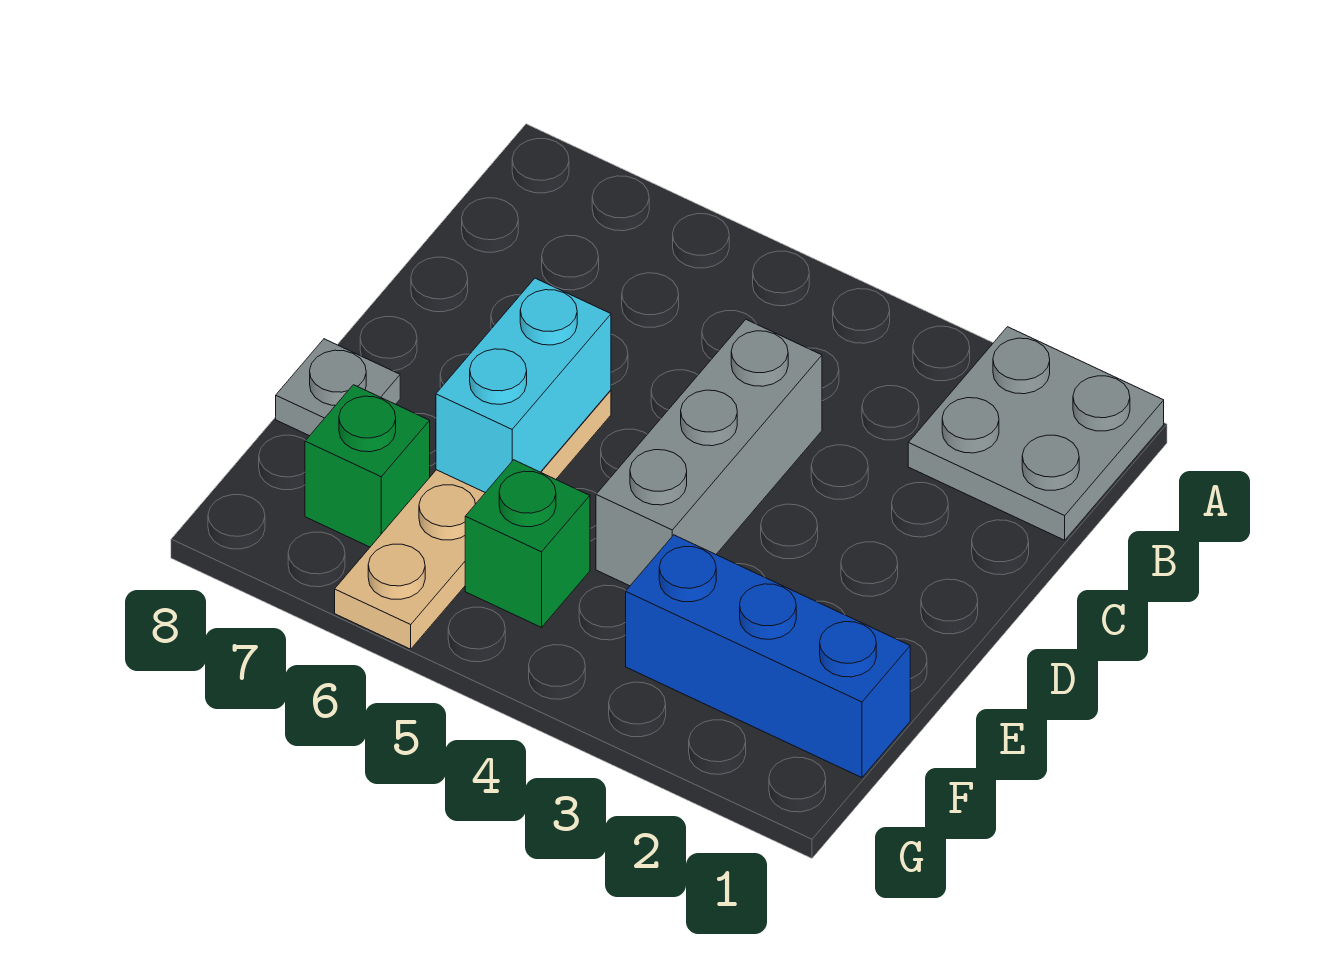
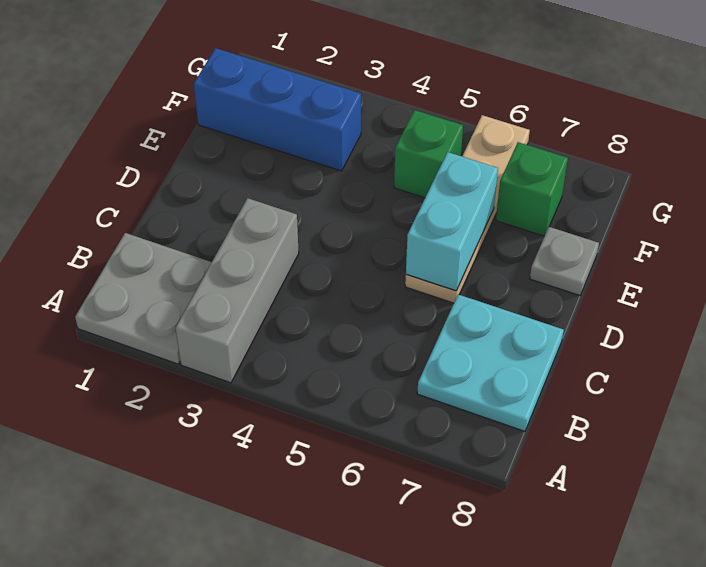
none -> cyan 2x2 plate [417,295,564,431]
grey 1x3 brick [596,320,822,586] -> grey 1x3 brick moved to [176,198,299,383]

